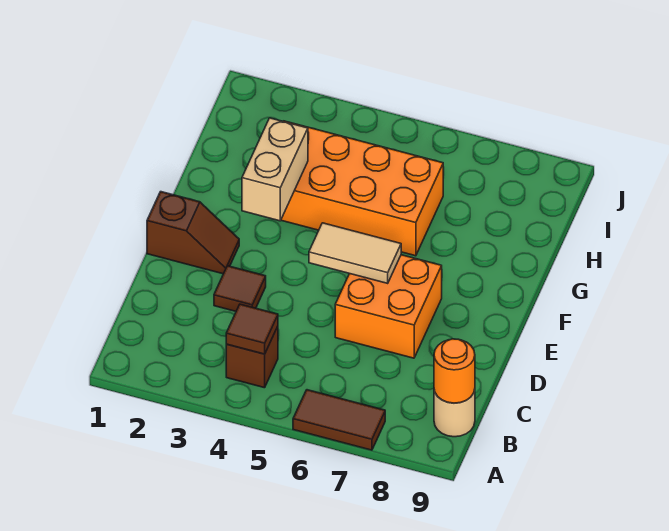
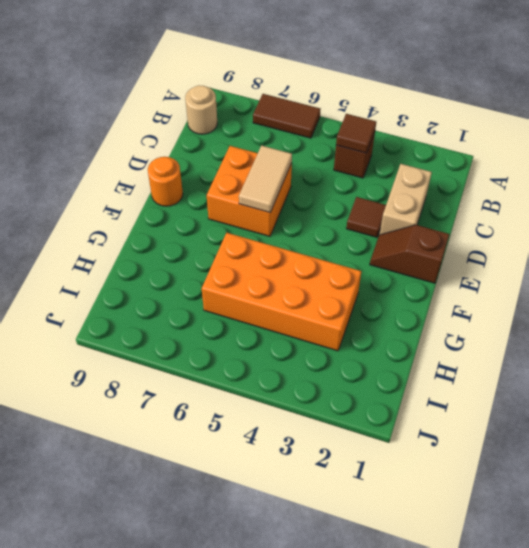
orange 1x1 round brick [434,339,475,403] -> orange 1x1 round brick moved to [148,157,183,206]
tan 1x2 tile [309,223,401,283] -> tan 1x2 tile turned to [239,146,292,213]
tan 1x2 brick [242,118,308,221] -> tan 1x2 brick moved to [379,164,432,235]

